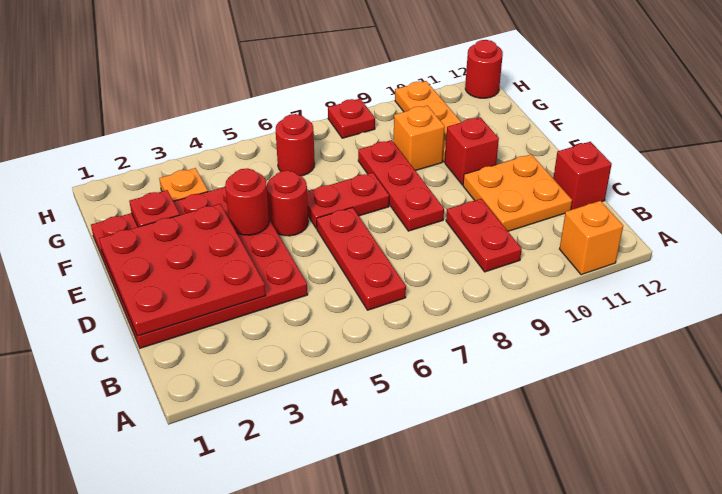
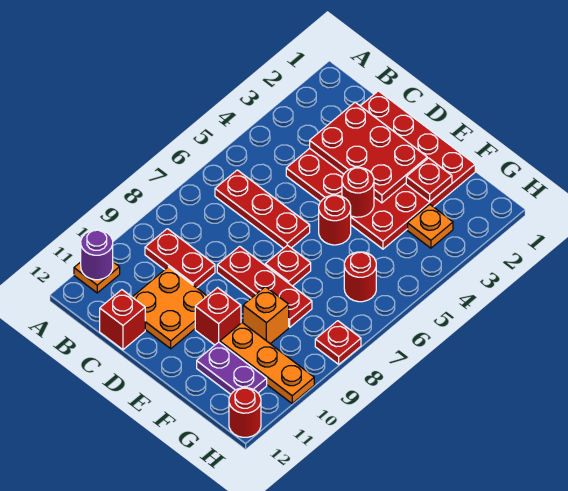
orange 1x1 brick [560,201,623,275] -> orange 1x1 plate [74,262,120,293]
none -> purple 1x1 round brick [81,230,113,280]
red 3x3 plate [99,204,266,336] -> red 2x3 plate [310,102,427,203]
red 1x2 plate [307,173,389,229] -> red 1x1 plate [265,245,311,286]
none -> purple 1x2 plate [197,342,267,394]

